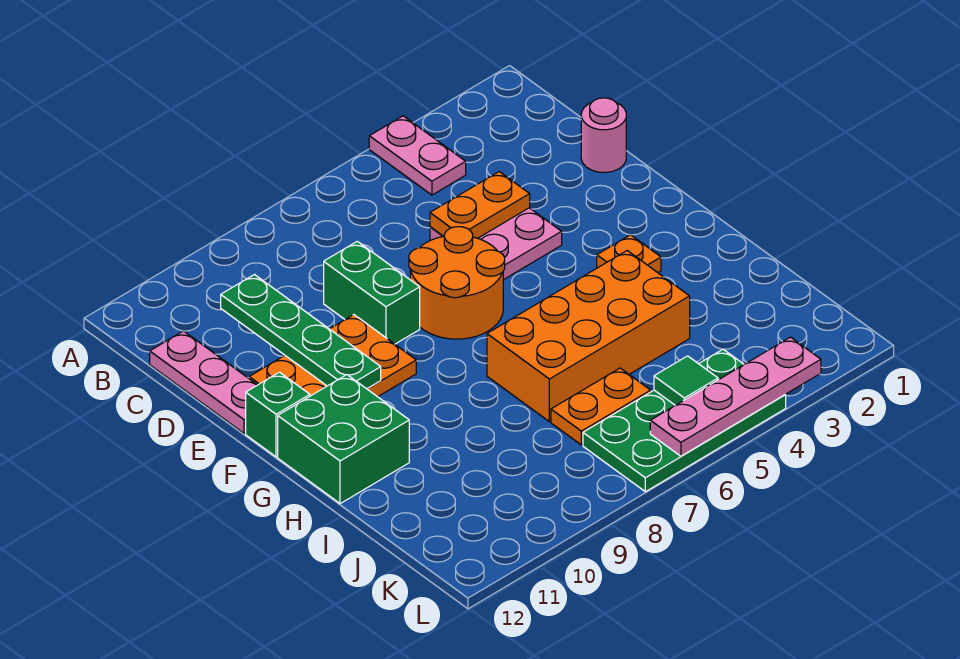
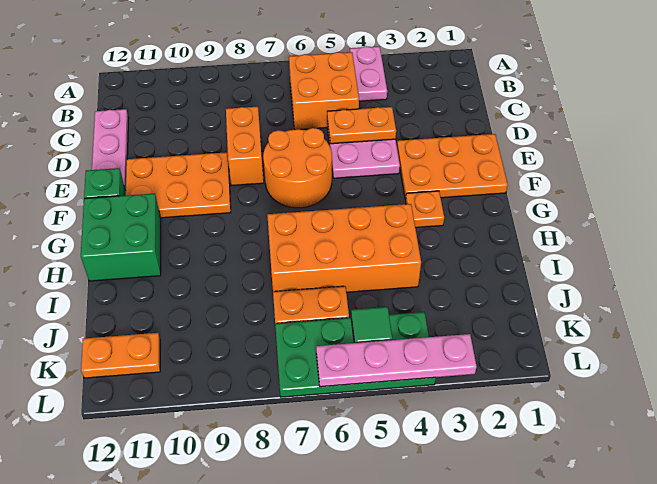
none -> orange 2x2 brick [289,52,359,130]
green 1x4 plate [221,275,381,389] -> none
pink 1x1 round brick [581,98,626,173] -> none
green 1x2 brick [324,241,420,344] -> orange 1x2 brick [226,107,264,186]
none -> orange 2x3 plate [397,134,508,200]
none -> orange 1x2 plate [81,333,160,378]

